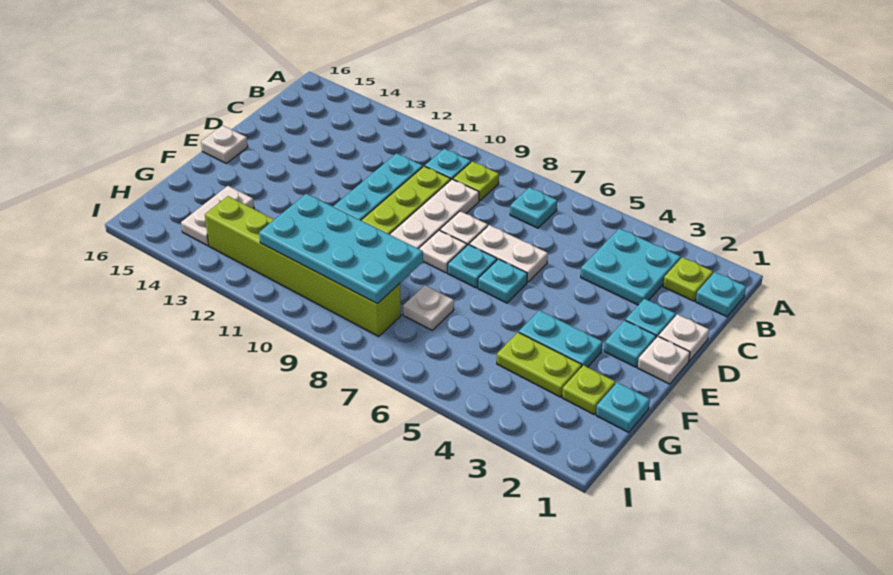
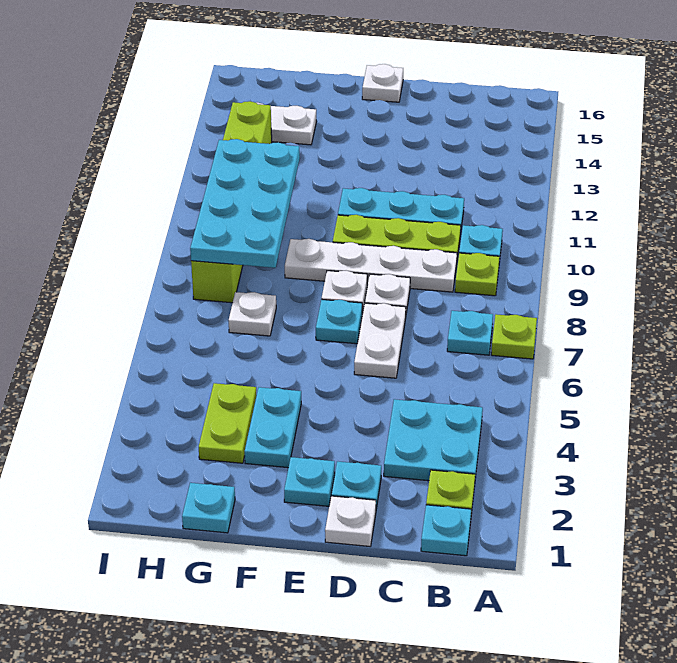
white 1x1 plate [638,336,690,384] -> none
cyan 1x1 plate [478,259,527,303] -> none
lime 1x1 plate [562,365,615,414] -> lime 1x1 plate moved to [491,314,537,359]

